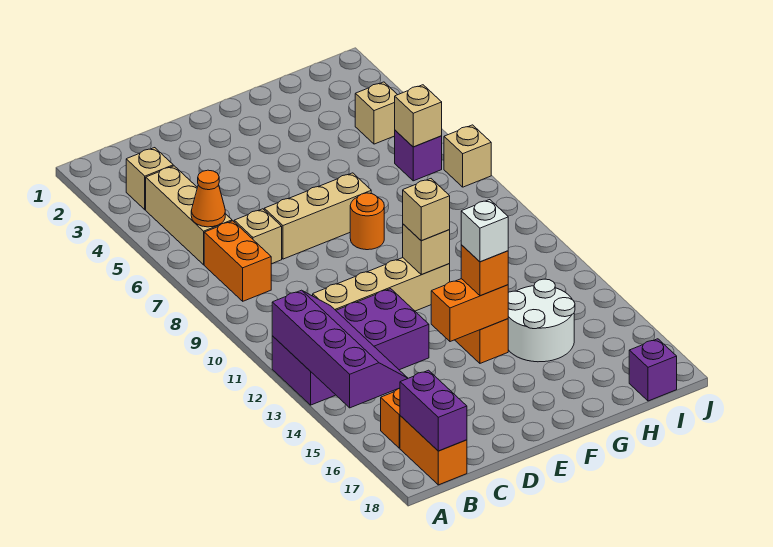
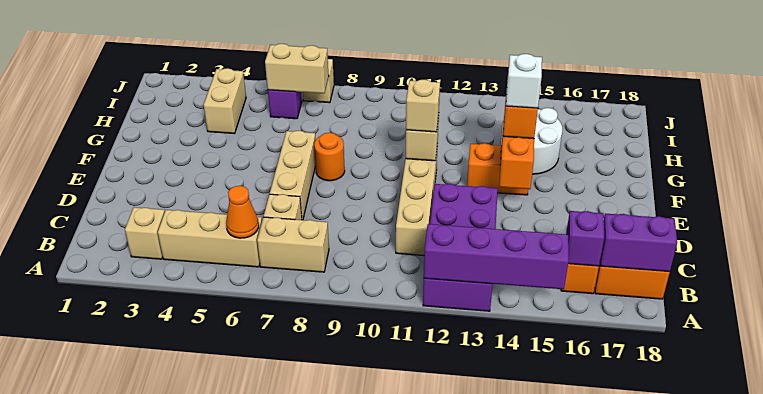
orange 1x2 brick [204,221,271,301] -> tan 1x2 brick [257,217,329,272]
tan 1x1 brick [355,82,397,144] -> tan 1x2 brick [204,68,246,134]
tan 1x1 brick [395,85,442,147] -> tan 1x2 brick [265,44,329,93]
purple 1x1 brick [629,339,677,401] -> purple 1x1 brick moved to [566,211,604,266]

